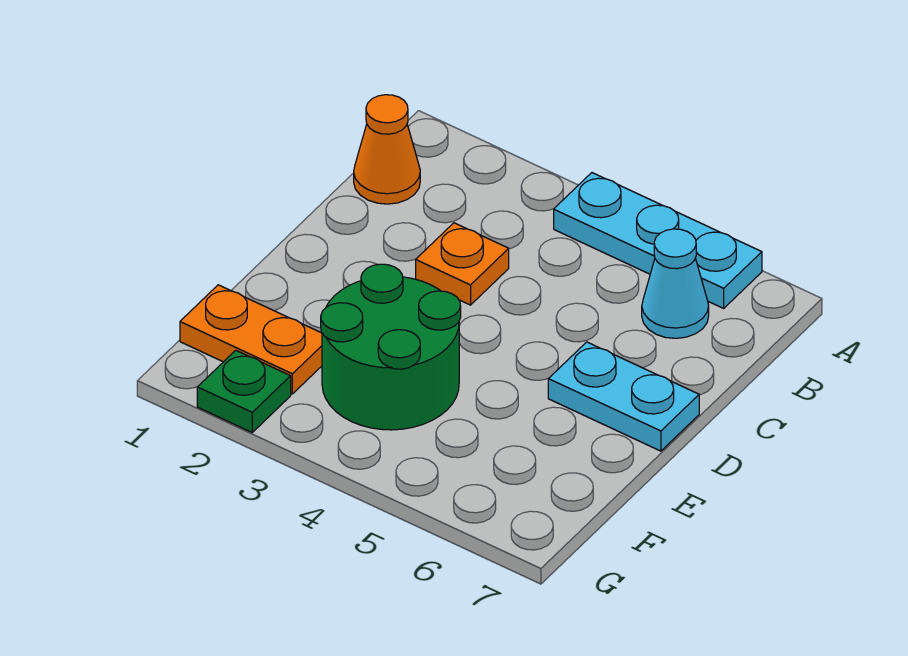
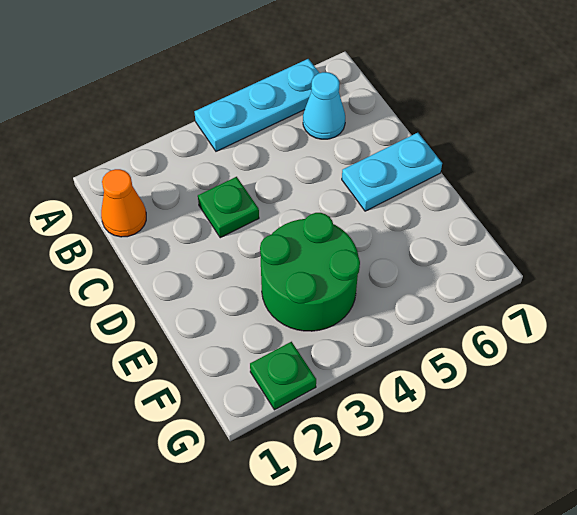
orange 1x1 plate [416,223,509,305] -> green 1x1 plate [198,177,259,238]
orange 1x2 plate [180,285,322,394] -> none

